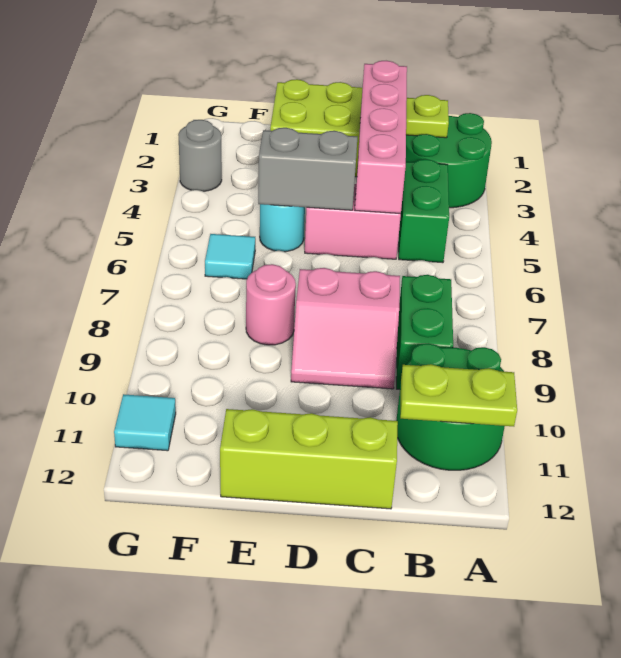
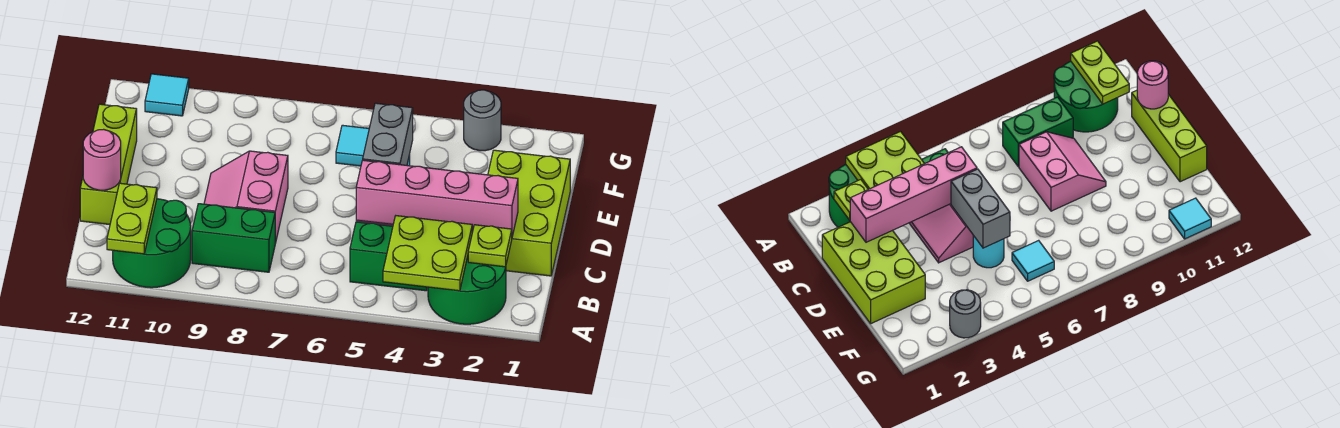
none -> lime 2x2 plate [383,216,472,291]
pink 1x1 round brick [246,264,296,345] -> pink 1x1 round brick moved to [83,129,121,190]

